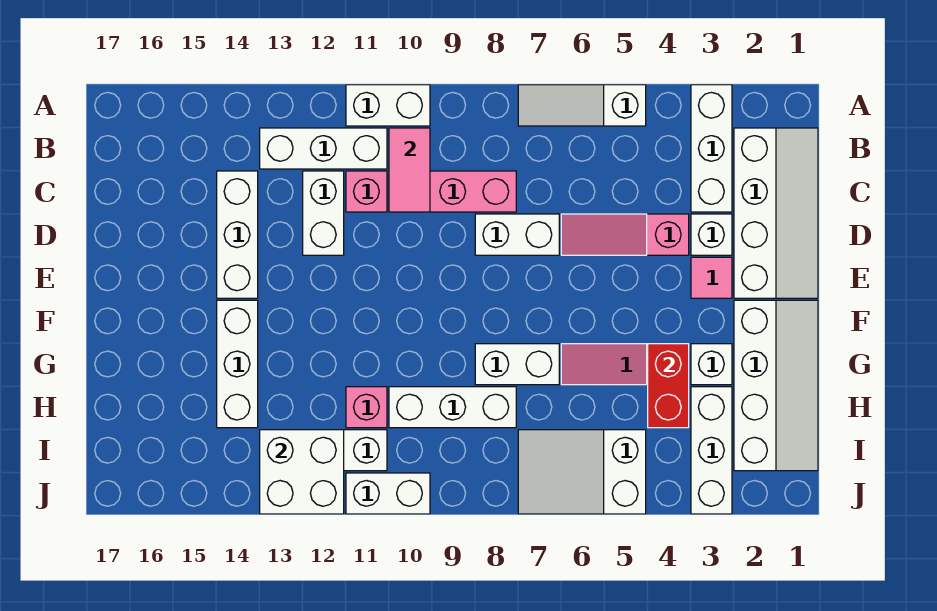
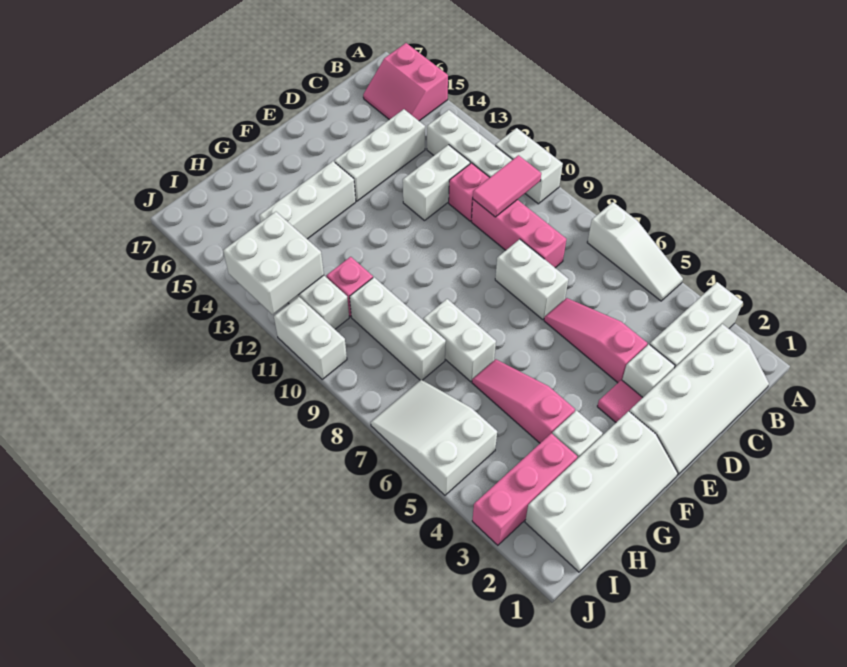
white 1x3 slope [518,85,646,126] -> white 1x3 slope turned to [587,202,683,301]
none -> pink 2x2 slope [363,43,448,121]
red 1x2 brick [648,344,689,428] -> none
white 1x3 brick [691,387,732,514] -> pink 1x3 brick [472,433,577,545]

